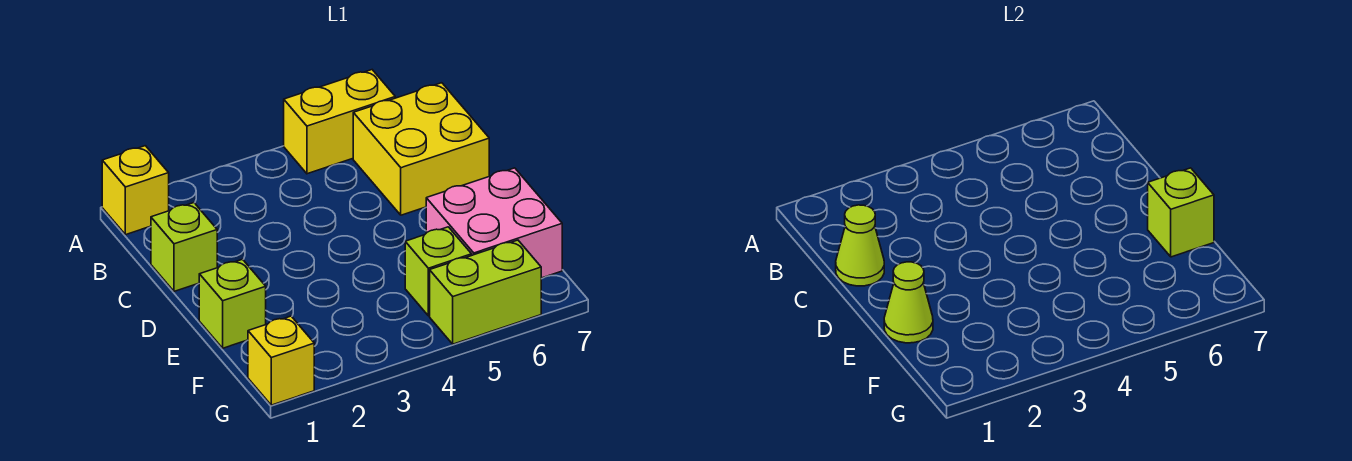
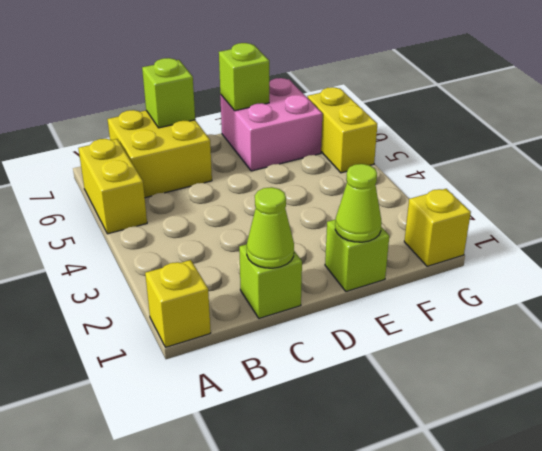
lime 1x1 brick [405,227,472,316] -> lime 1x1 brick moved to [142,58,195,128]
lime 1x2 brick [430,240,541,344] -> yellow 1x2 brick [307,87,377,173]

